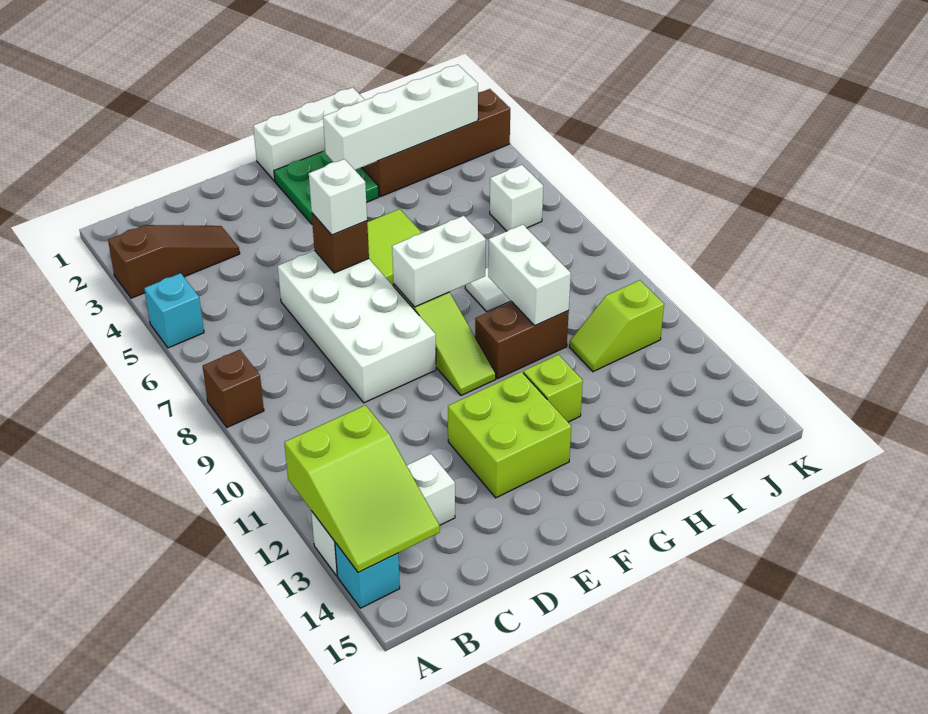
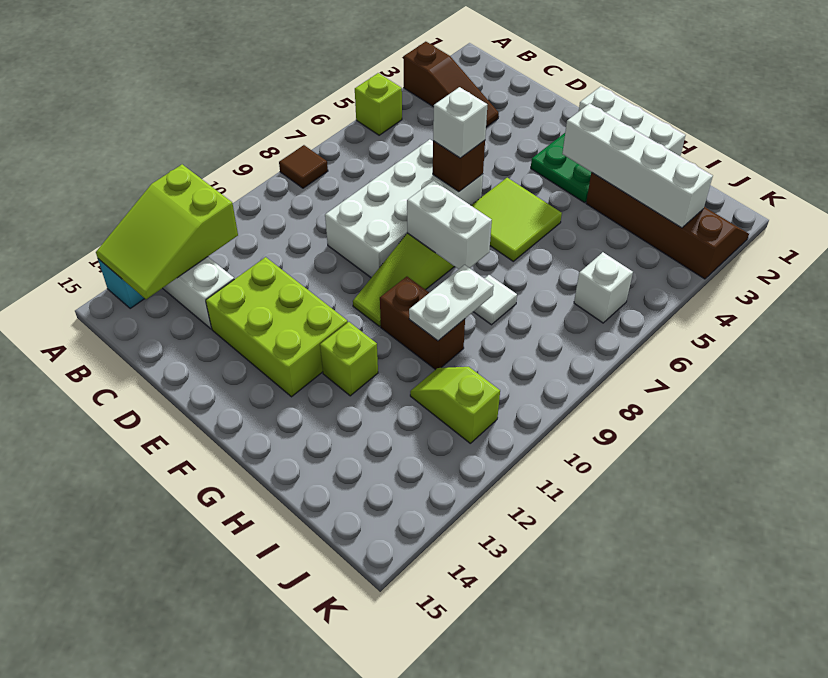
cyan 1x1 brick [144,273,204,348] -> lime 1x1 brick [355,73,402,135]
brown 1x1 brick [203,350,264,427] -> brown 1x1 tile [279,145,328,188]
lime 2x2 brick [448,372,571,498] -> lime 2x3 brick [206,257,348,397]
white 1x2 brick [488,225,571,326] -> white 1x2 plate [409,265,494,341]

